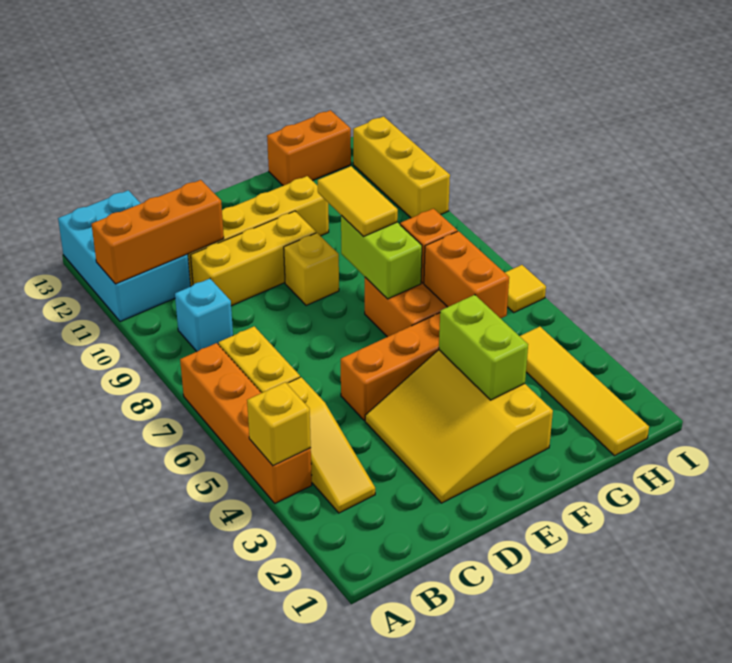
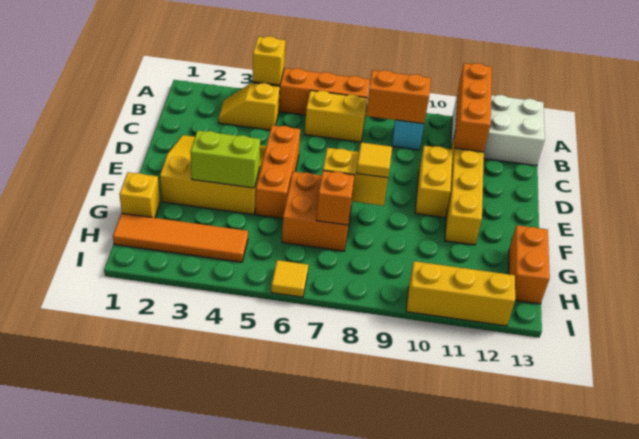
cyan 2x3 brick [58,190,191,322] -> white 2x3 brick [450,92,545,166]
yellow 1x3 slope [287,377,375,513] -> yellow 1x2 slope [218,83,280,130]
yellow 1x3 brick [191,211,316,306] -> yellow 1x2 brick [415,146,453,218]
yellow 1x1 brick [284,233,339,305] -> yellow 1x1 brick moved to [119,172,160,218]
lime 1x2 brick [341,215,422,299] -> yellow 1x2 brick [323,148,388,206]
yellow 1x2 tile [318,166,398,237] -> yellow 1x1 tile [356,142,392,178]
orange 1x2 brick [424,231,509,318] -> orange 1x2 brick moved to [366,70,431,124]
yellow 1x4 tile [520,327,649,456] -> orange 1x4 tile [113,213,248,262]

